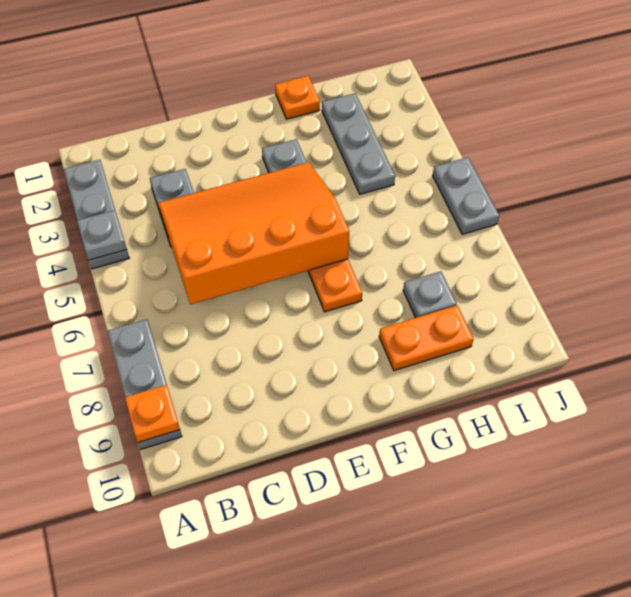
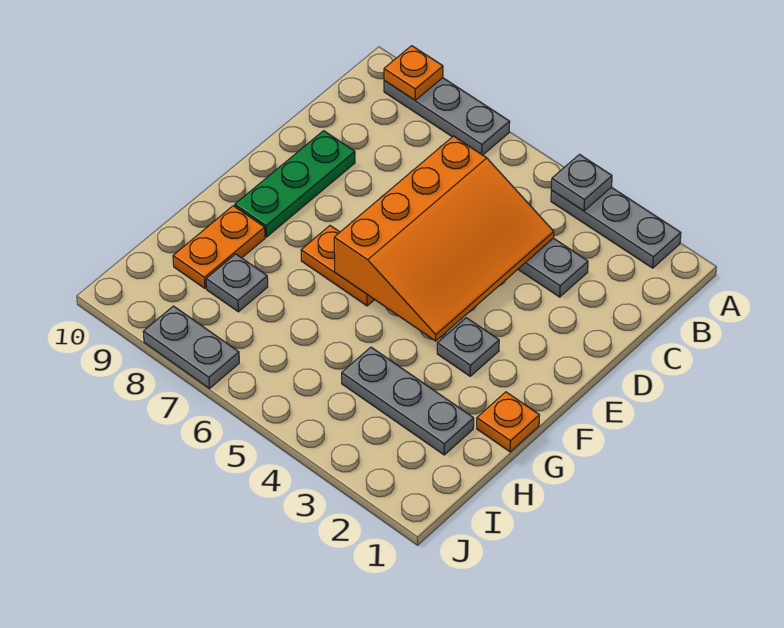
none -> green 1x3 plate [235,131,355,237]
grey 1x2 plate [433,157,499,234] -> grey 1x2 plate moved to [143,306,239,388]

